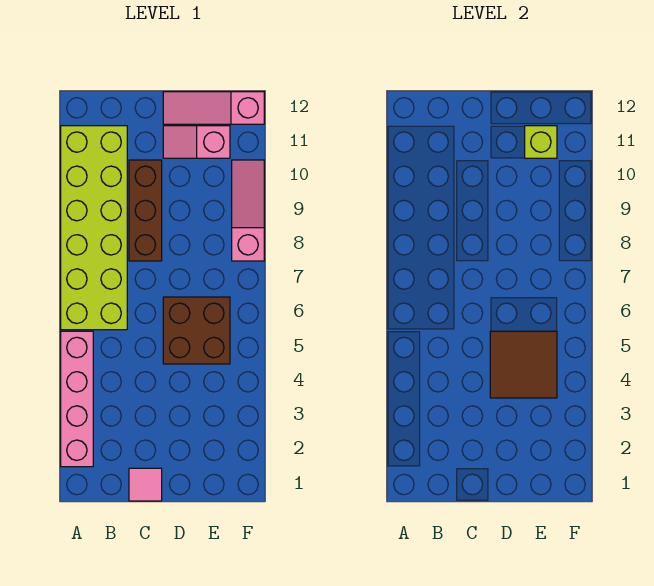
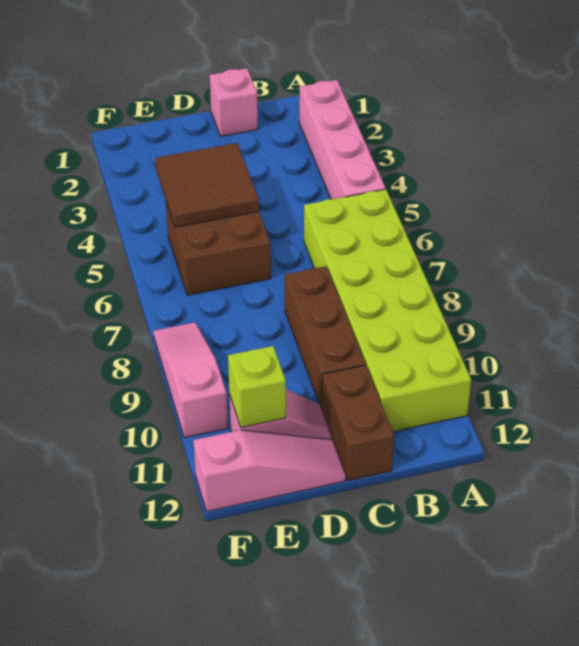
pink 1x1 tile [129,468,162,501] -> pink 1x1 brick [210,68,258,136]
none -> brown 1x2 brick [322,365,394,481]
pink 1x3 slope [232,160,264,261] -> pink 1x3 slope turned to [153,322,228,438]

